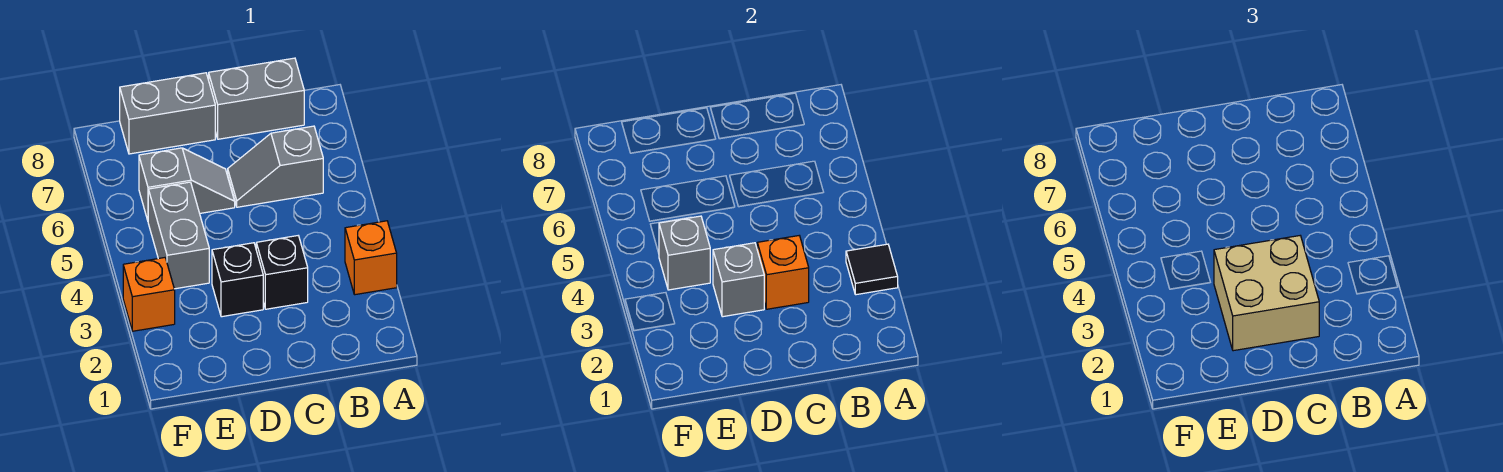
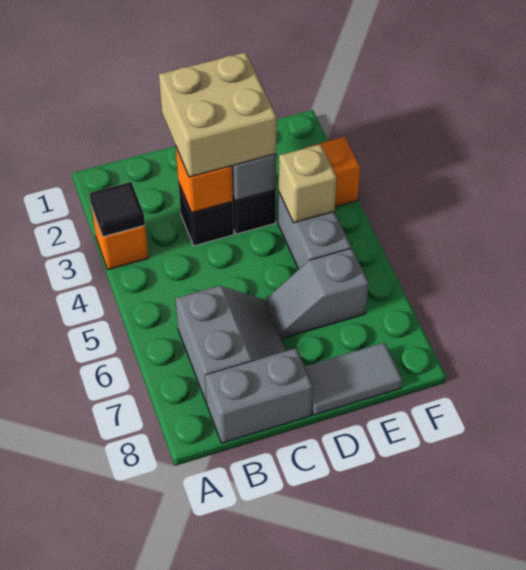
grey 1x2 slope [228,126,323,207] -> grey 2x2 slope [176,286,286,403]
grey 1x2 brick [120,73,215,154] -> grey 1x2 tile [305,343,402,415]
grey 1x1 brick [659,216,710,290] -> tan 1x1 brick [279,144,337,223]

